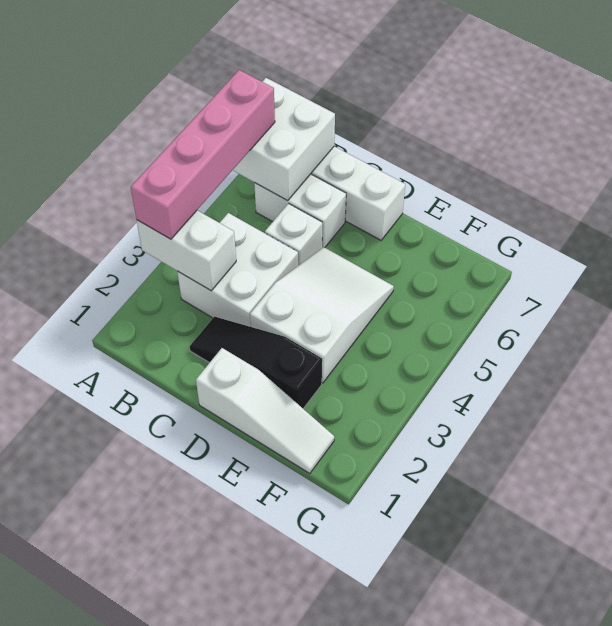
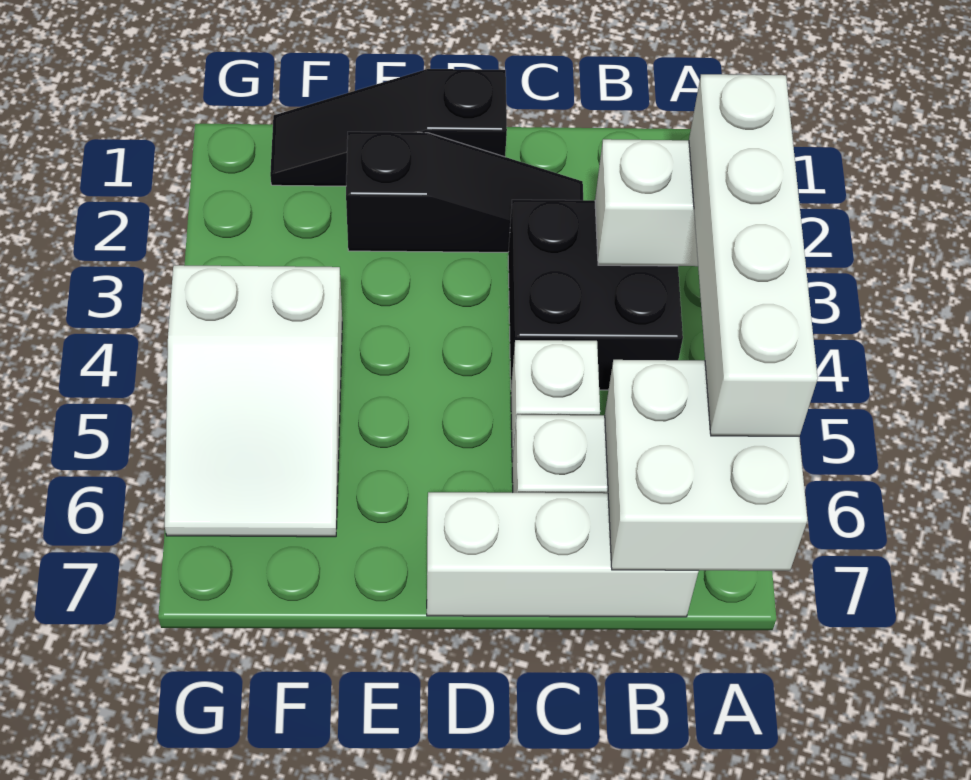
pink 1x4 brick [131,70,275,239] -> white 1x4 brick [689,74,818,437]
white 2x2 brick [177,213,298,327] -> black 2x2 brick [508,200,683,390]
white 1x3 slope [196,348,334,473] -> black 1x3 slope [270,69,507,186]
white 2x3 slope [250,247,394,383] -> white 2x3 slope moved to [165,265,342,537]

